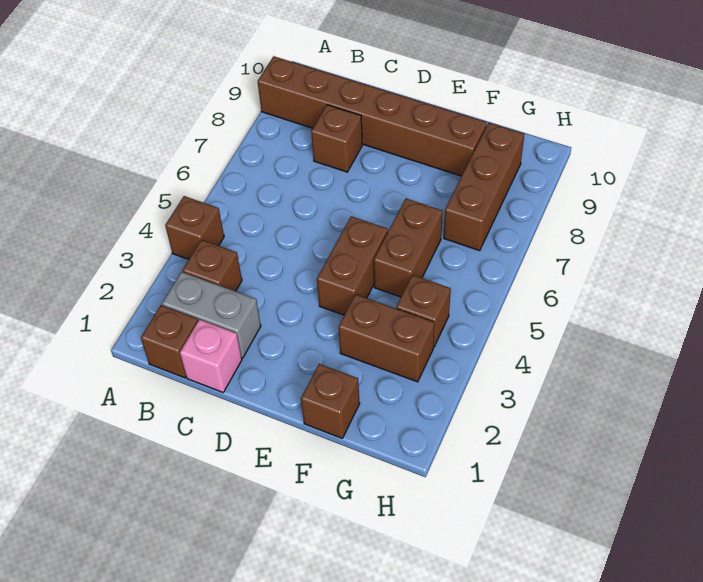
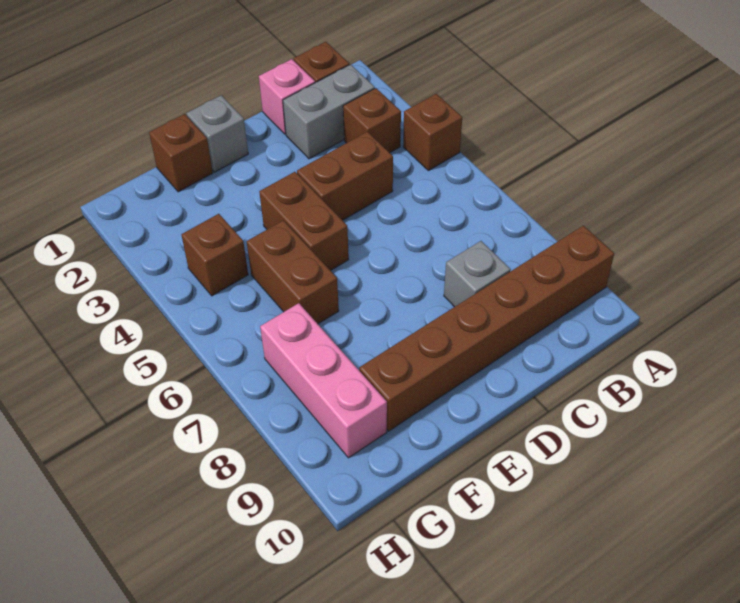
brown 1x1 brick [311,105,362,172] -> grey 1x1 brick [444,241,511,307]
none -> grey 1x1 brick [187,95,248,172]
brown 1x2 brick [338,294,434,382] -> brown 1x2 brick moved to [297,132,393,220]
brown 1x3 brick [444,123,524,251] -> pink 1x3 brick [260,303,387,458]

